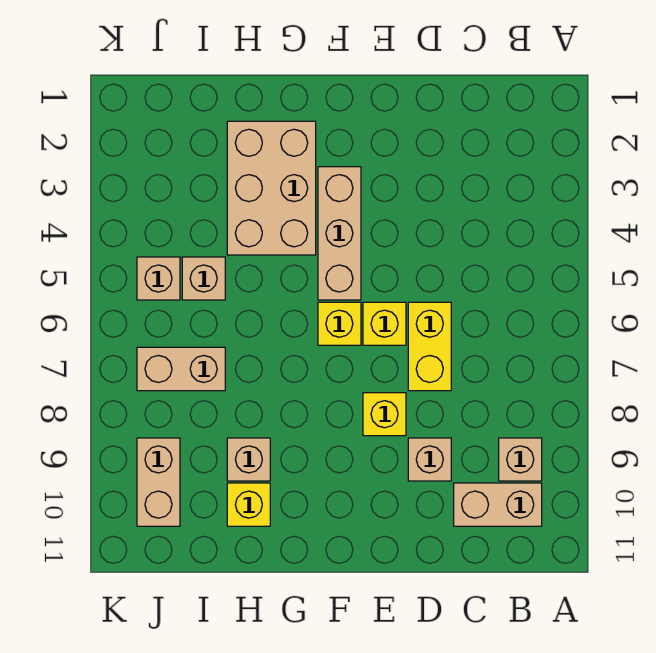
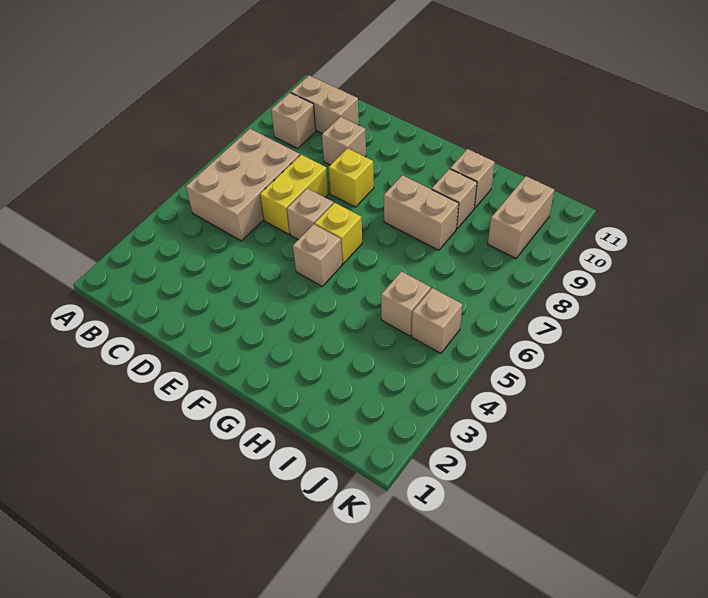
yellow 1x1 brick [363,302,406,345] -> tan 1x1 brick [287,188,333,240]
tan 1x3 brick [318,167,361,300] -> tan 1x1 brick [293,224,342,286]
tan 2x3 brick [227,121,316,255] -> tan 2x3 brick moved to [186,129,300,241]
yellow 1x1 brick [227,483,270,526] -> tan 1x1 brick [450,149,495,208]
tan 1x2 brick [137,347,225,391] -> tan 1x2 brick moved to [384,175,459,250]

